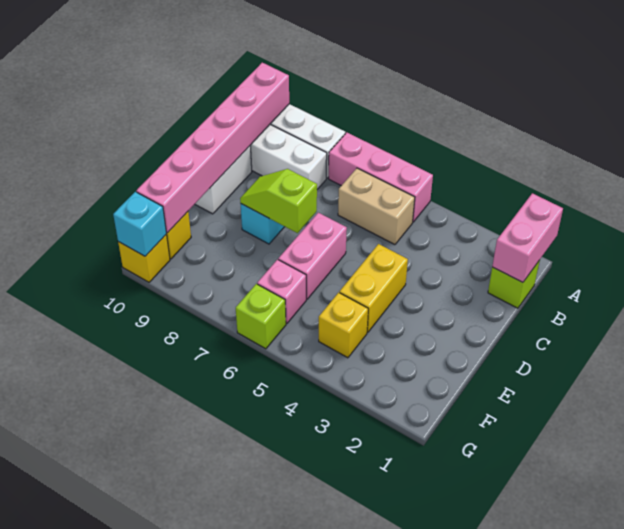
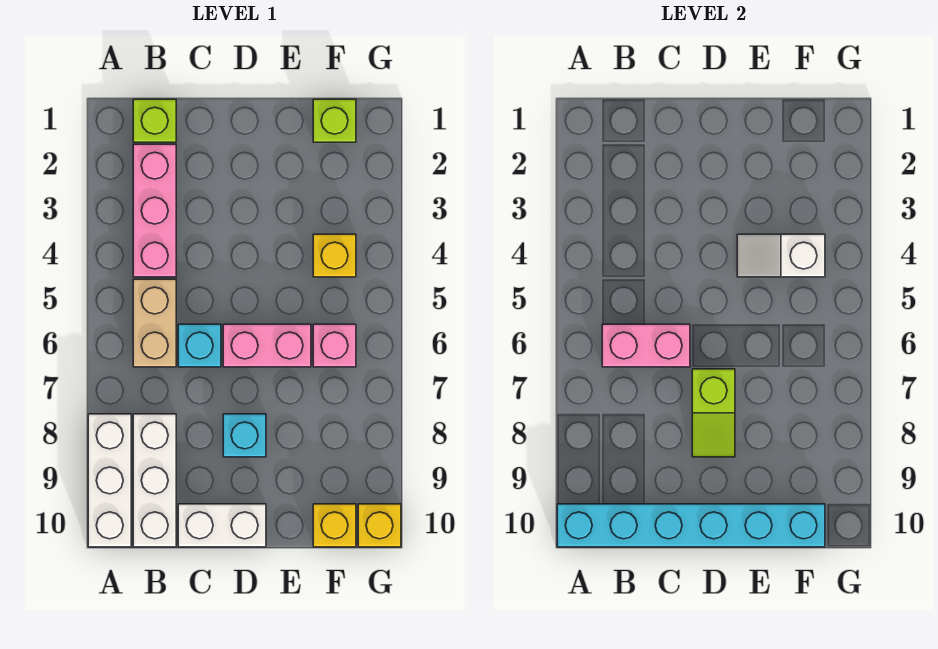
pink 1x2 brick [492,193,563,282] -> pink 1x2 brick moved to [602,324,690,367]
pink 1x3 brick [329,133,433,222] -> pink 1x3 brick moved to [133,144,176,277]
pink 1x6 brick [136,63,289,233] -> cyan 1x6 brick [557,504,825,547]
yellow 1x2 brick [340,244,408,332] -> none
none -> white 1x2 slope [737,234,825,277]
lime 1x1 brick [236,284,286,349] -> lime 1x1 brick moved to [313,99,356,142]
cyan 1x1 brick [113,192,167,256] -> cyan 1x1 brick moved to [178,324,221,367]

